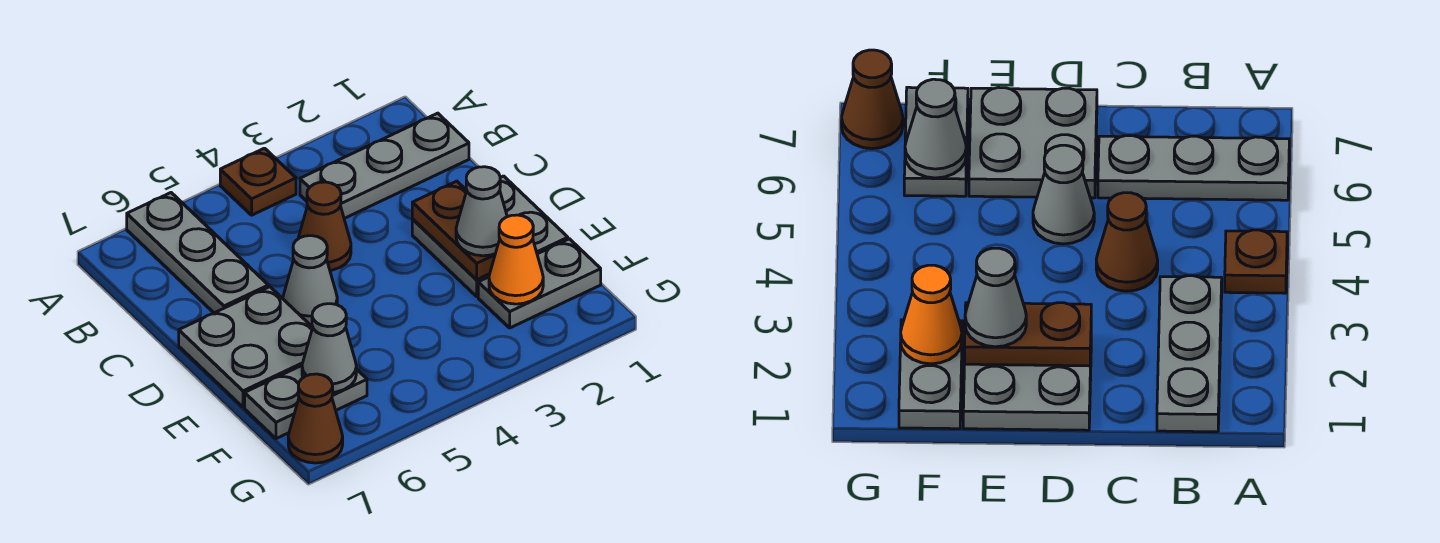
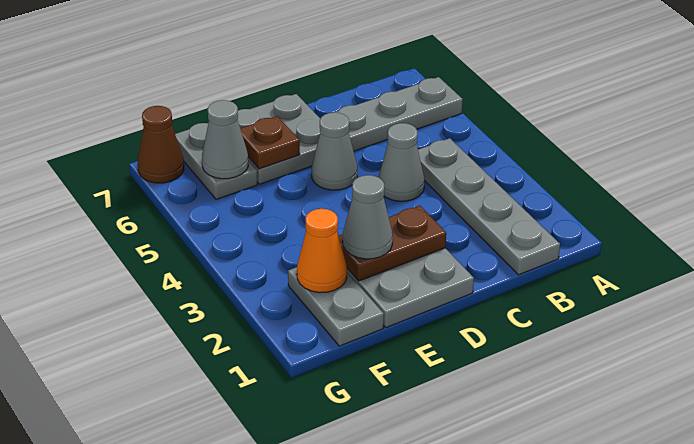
brown 1x1 plate [220,148,296,215] -> brown 1x1 plate moved to [240,116,300,169]
grey 1x3 plate [300,113,469,218] -> grey 1x4 plate [418,138,560,275]
brown 1x1 cone [298,182,351,270] -> grey 1x1 cone [378,123,425,201]

